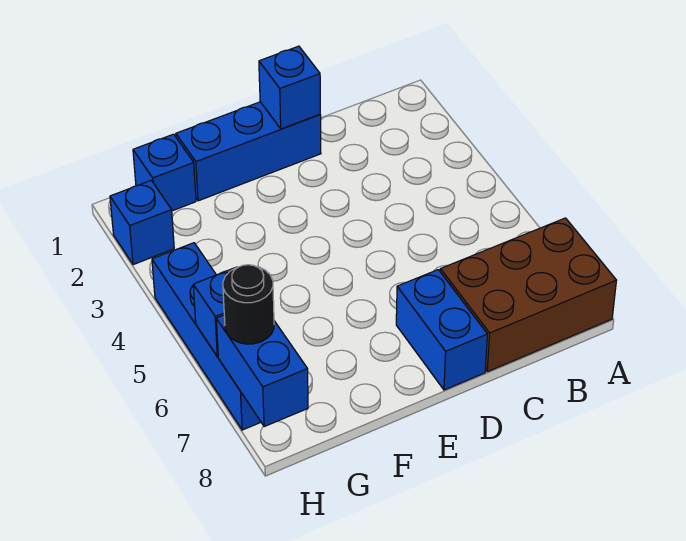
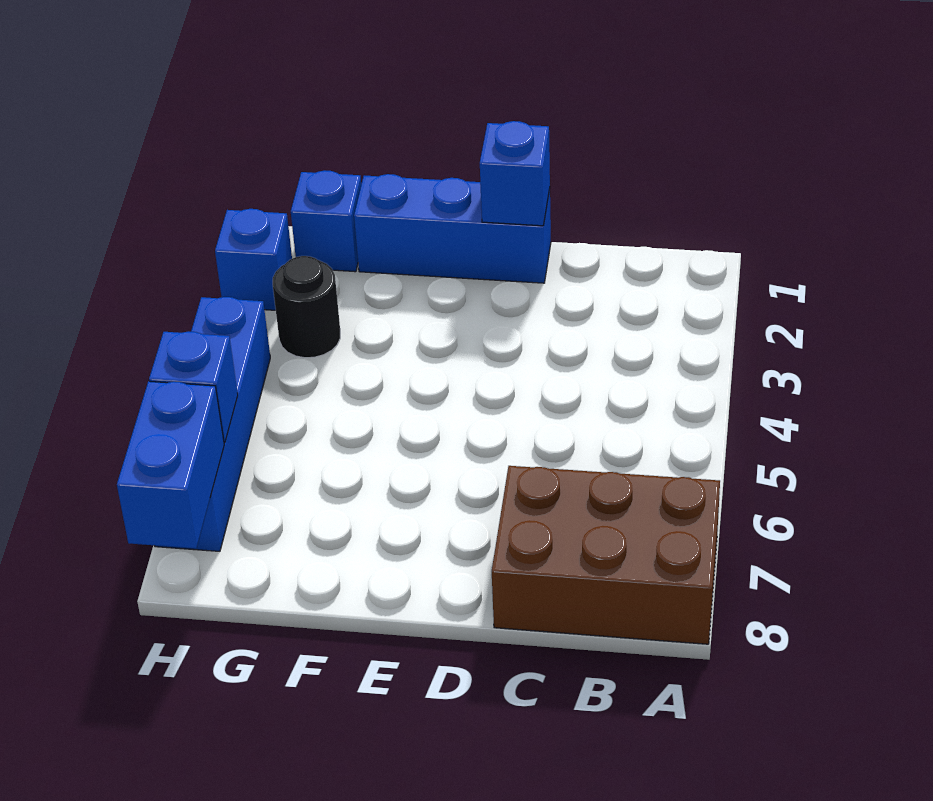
blue 1x2 brick [396,270,488,390] -> none
black 1x1 round brick [223,265,274,344] -> black 1x1 round brick moved to [273,256,340,358]

